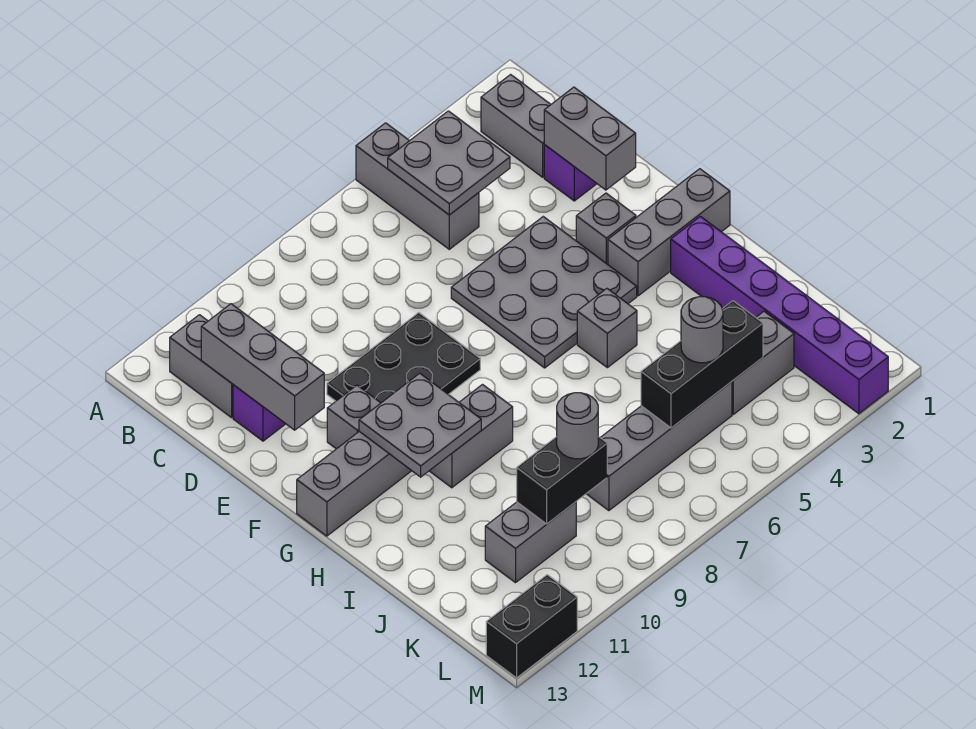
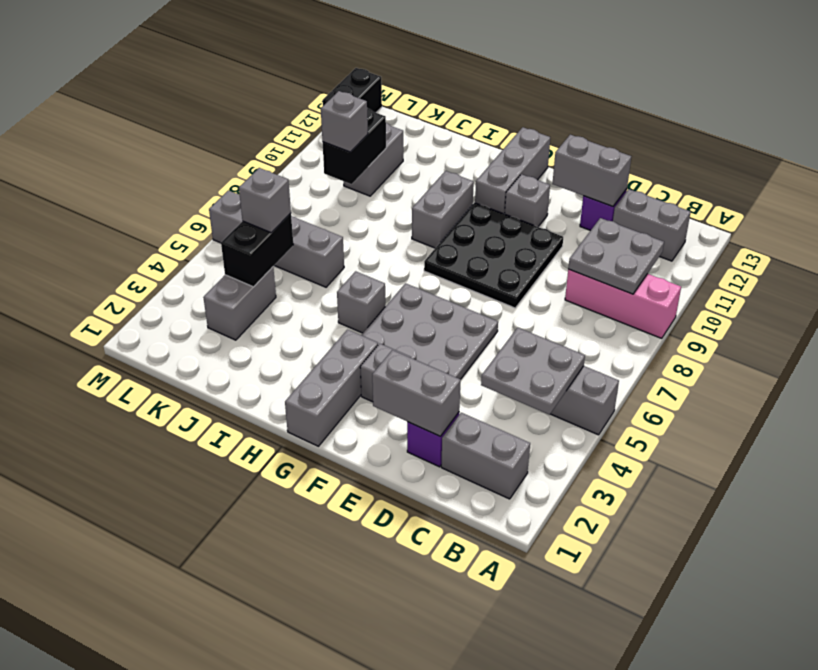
none -> pink 1x3 brick [565,269,681,338]
grey 1x3 brick [201,304,324,430] -> grey 1x2 brick [552,135,631,206]
black 2x3 plate [327,313,480,403] -> black 3x3 plate [424,203,563,308]
grey 2x2 plate [359,373,481,477] -> grey 2x2 plate moved to [568,218,664,294]
purple 1x6 brick [671,216,888,414] -> none
black 1x3 brick [641,301,763,428] -> black 1x2 brick [221,213,293,287]
grey 1x4 brick [587,382,732,511] -> grey 1x4 brick turned to [209,191,344,287]
grey 1x1 round brick [681,297,723,363] -> grey 1x1 brick [239,168,291,233]
grey 1x1 round brick [557,393,598,459] -> grey 1x1 brick [321,91,368,152]

